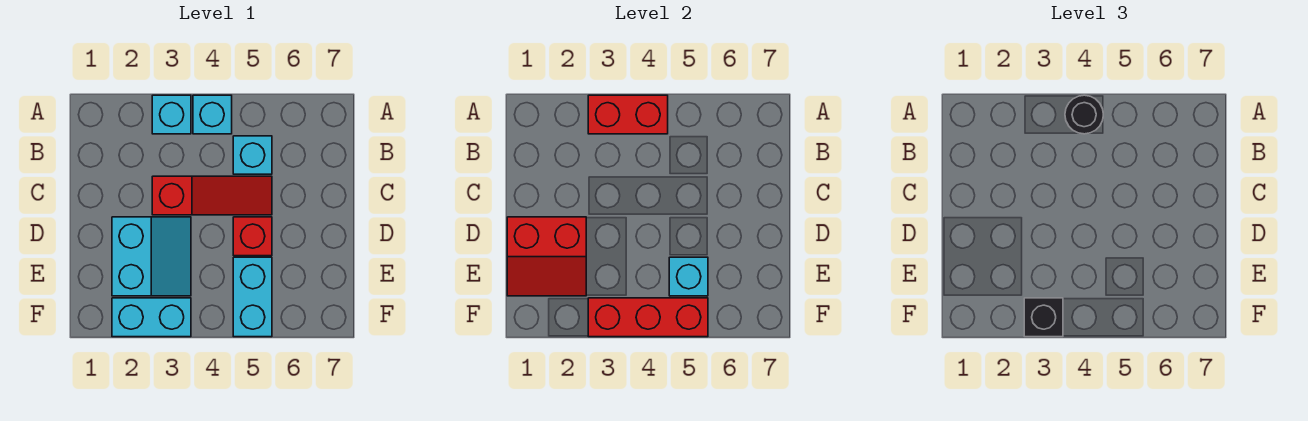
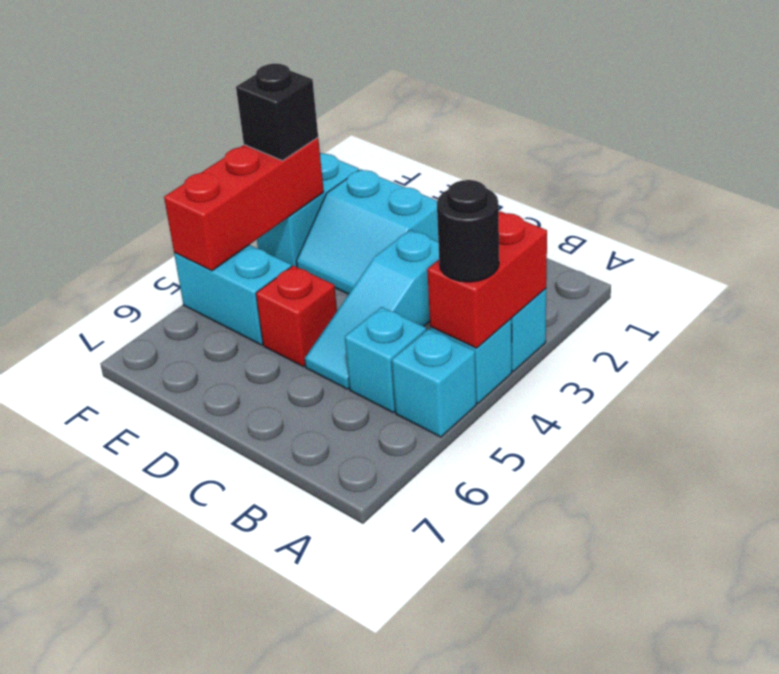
red 1x3 slope [152,176,272,215] -> cyan 1x3 slope [305,230,439,389]
red 2x2 slope [507,217,586,296] -> none
cyan 1x1 brick [669,257,708,296] -> cyan 1x1 brick moved to [392,329,476,437]

